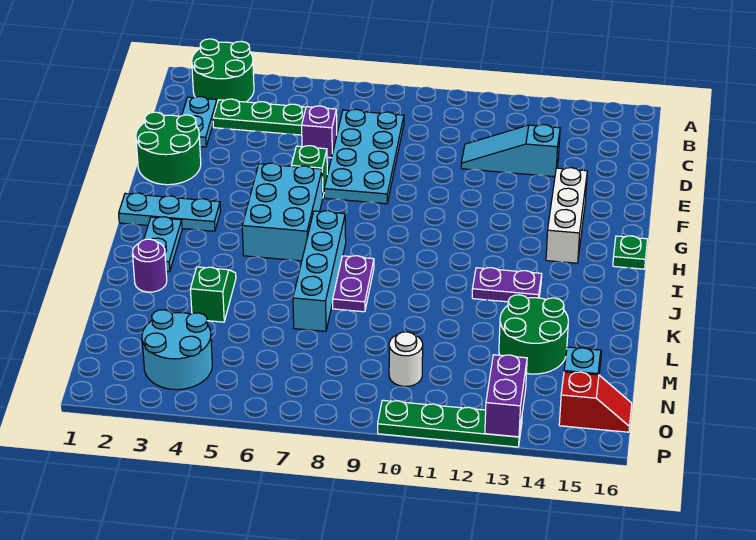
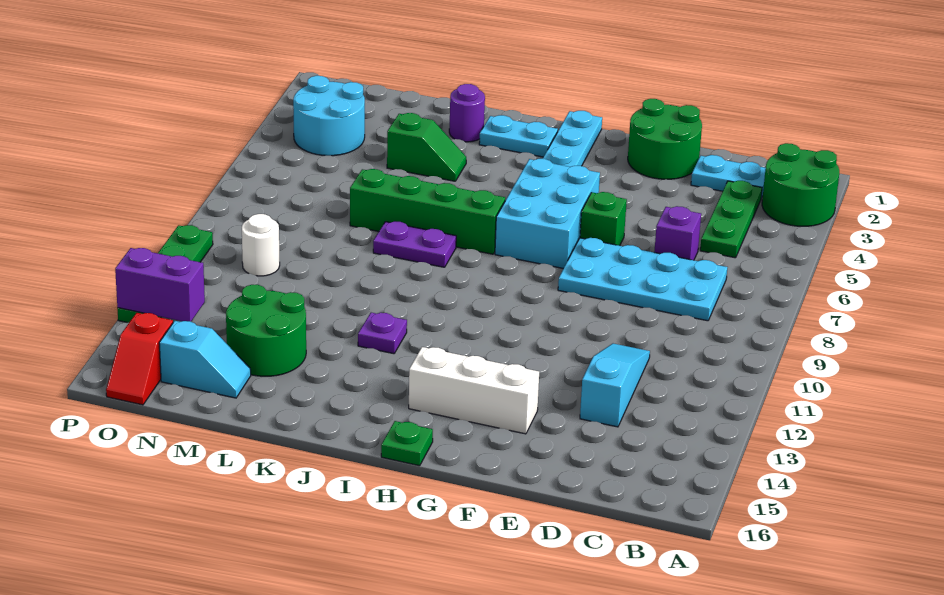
cyan 2x3 brick [242,163,323,261] -> cyan 2x3 brick turned to [495,159,600,268]
cyan 1x4 brick [293,211,346,331] -> green 1x4 brick [350,169,505,254]
purple 1x2 plate [472,268,542,302] -> purple 1x1 plate [358,313,407,354]

